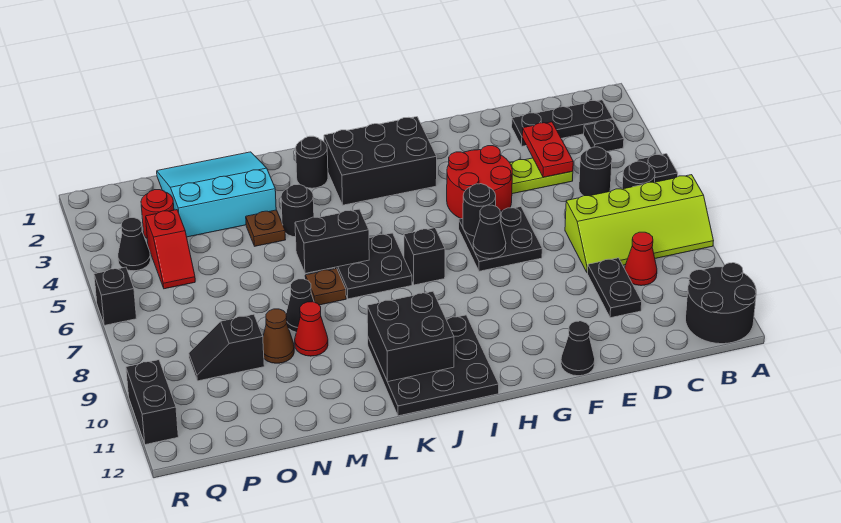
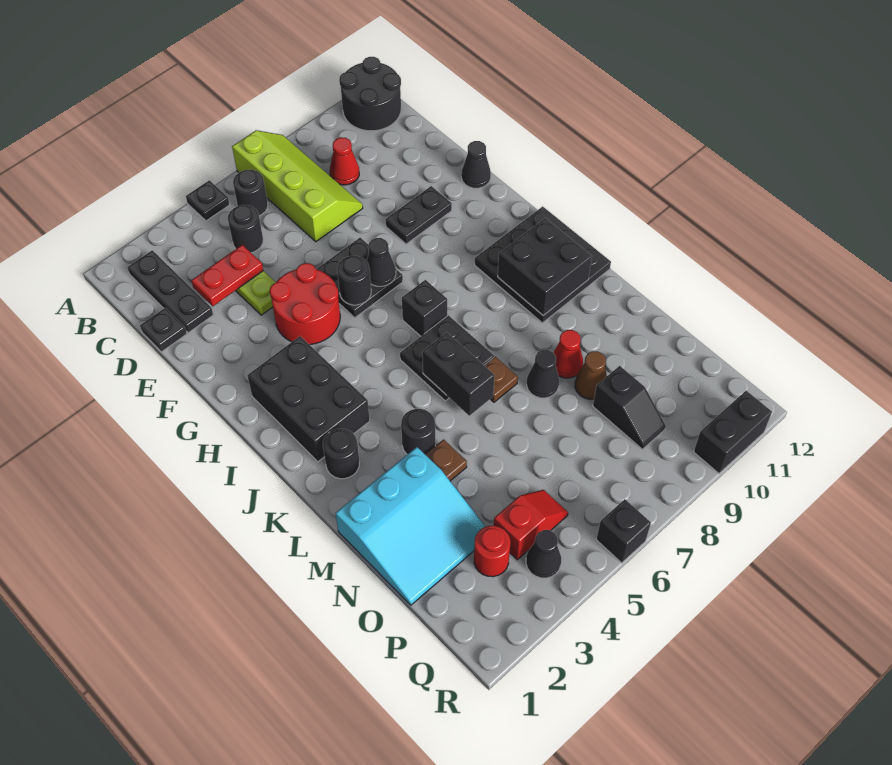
black 1x1 plate [584,120,624,151] -> black 1x1 plate moved to [140,308,187,352]
black 1x2 plate [587,258,642,318] -> black 1x2 plate moved to [385,186,452,244]
cyan 3x3 slope [157,152,276,237] -> cyan 3x3 slope turned to [336,447,485,605]

